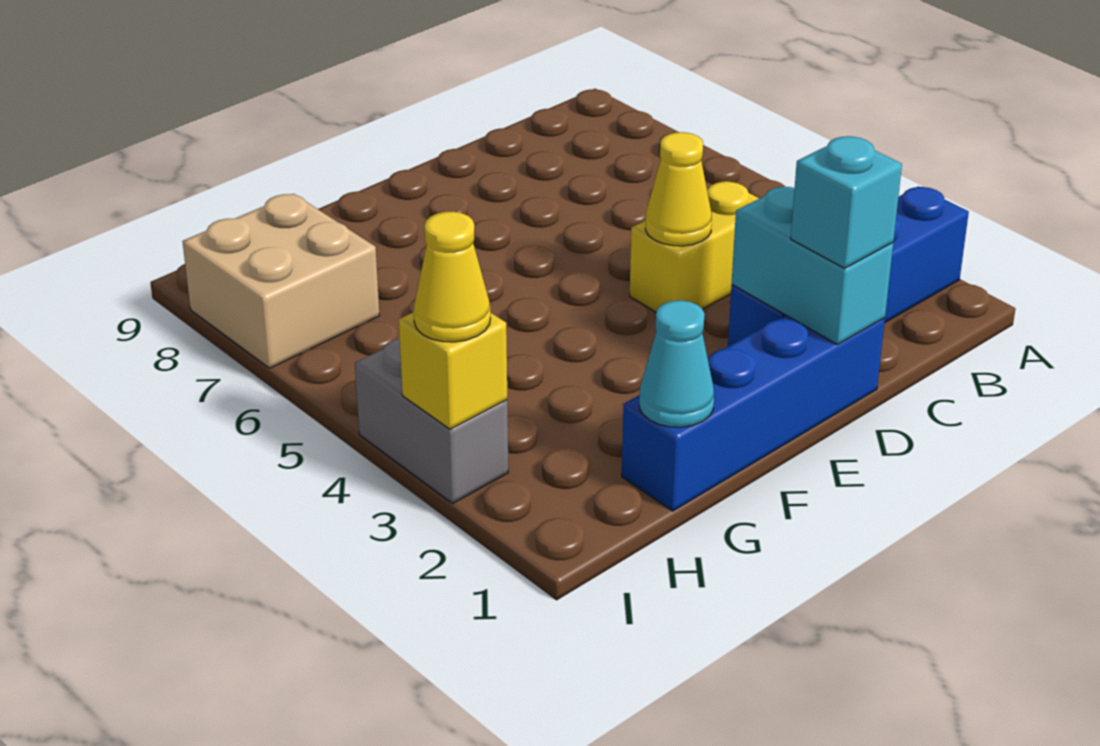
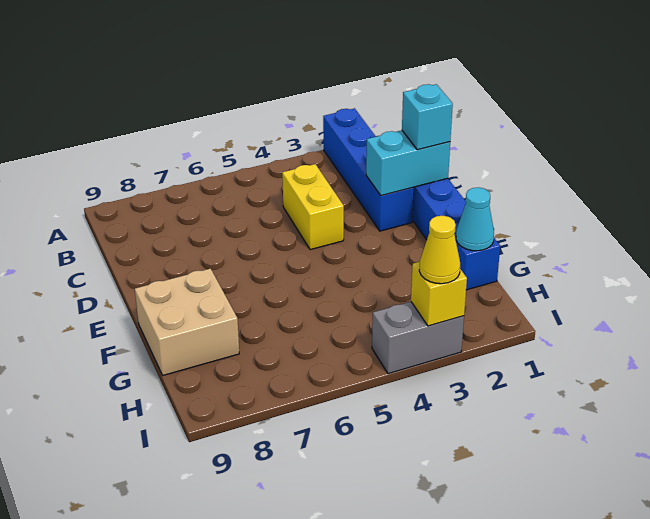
yellow 1x1 cone [645,132,712,246] -> none
tan 2x2 brick [182,194,379,368] -> tan 2x2 brick moved to [135,269,239,375]

